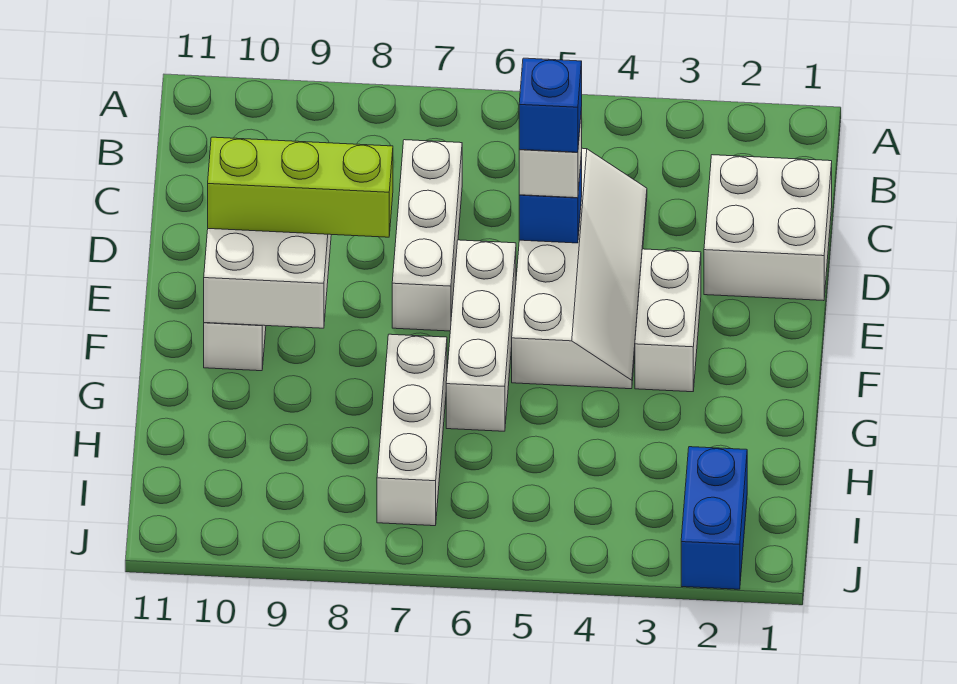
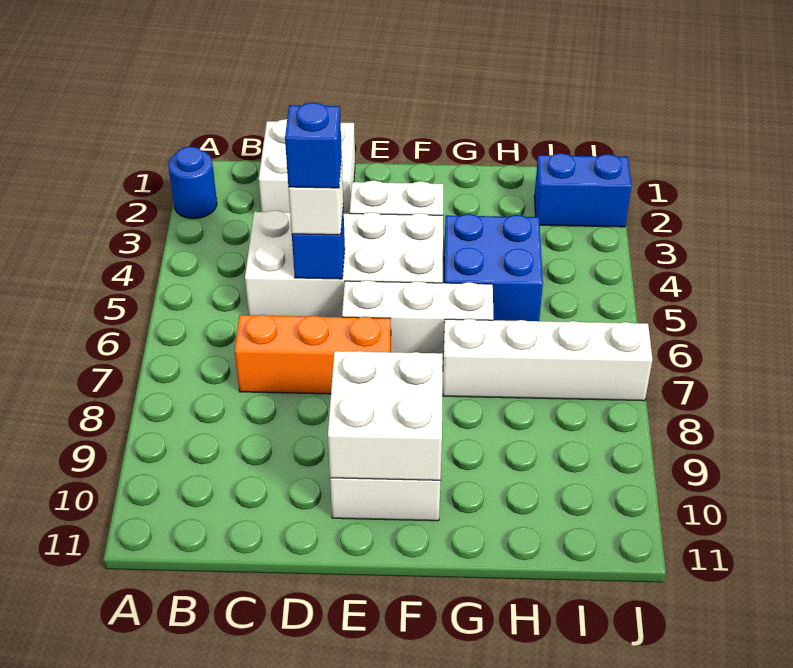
none -> blue 1x1 round brick [168,147,217,219]
white 2x4 slope [512,148,647,389] -> white 2x4 brick [245,210,443,317]
white 1x3 brick [392,140,462,331] -> orange 1x3 brick [235,315,391,394]
lime 1x3 brick [208,137,393,237] -> none
none -> blue 2x2 brick [444,214,543,321]
white 1x3 brick [377,334,447,526] -> white 1x4 brick [443,319,653,401]

